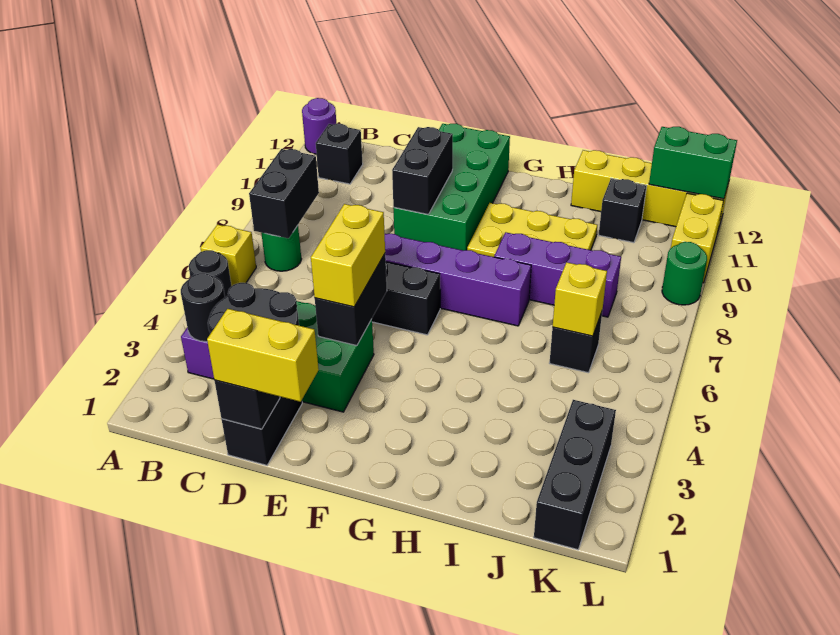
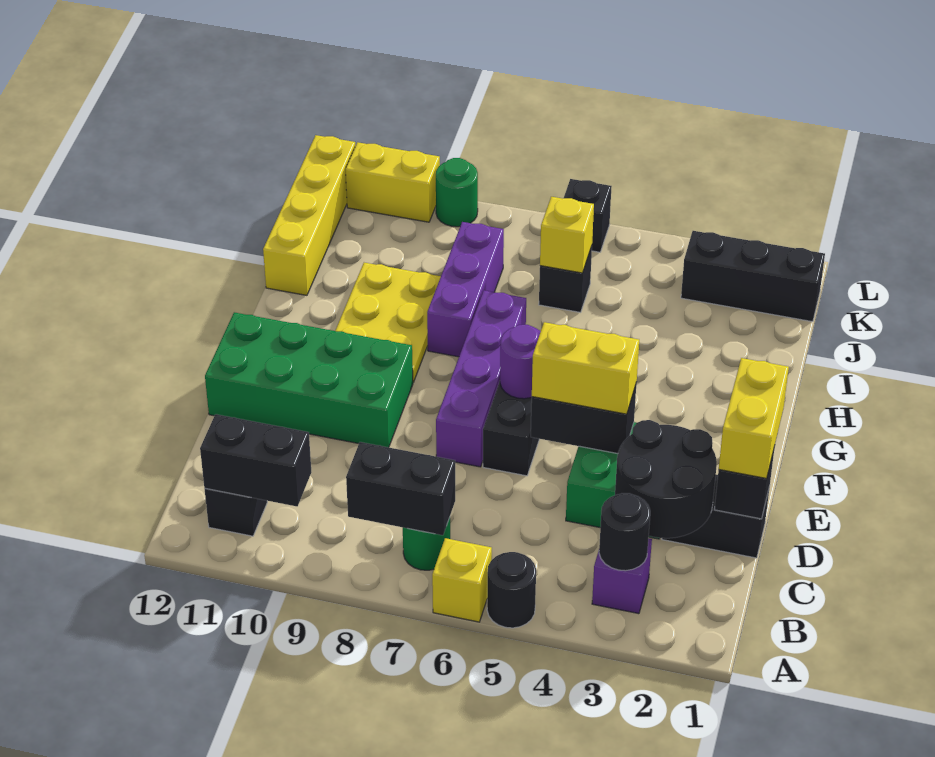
purple 1x1 round brick [302,98,336,154] -> purple 1x1 round brick moved to [500,325,541,399]
black 1x2 brick [392,127,453,214] -> black 1x2 brick moved to [200,414,311,506]
black 1x1 brick [599,179,646,243] -> black 1x1 brick moved to [564,179,612,252]
green 1x2 brick [649,127,737,199] -> none

